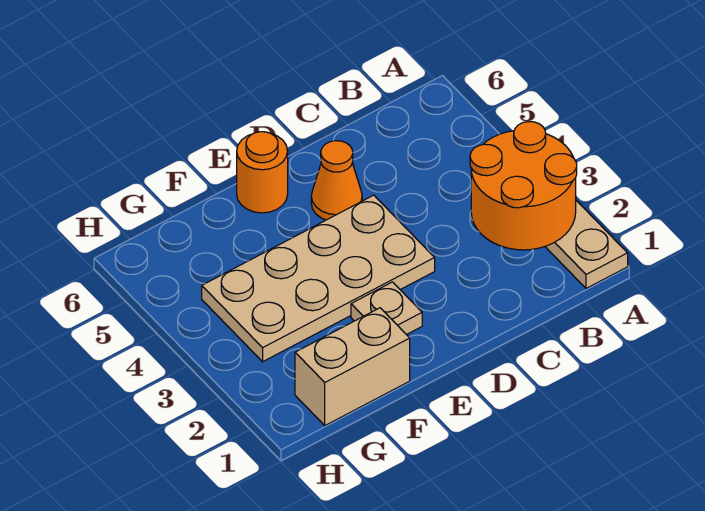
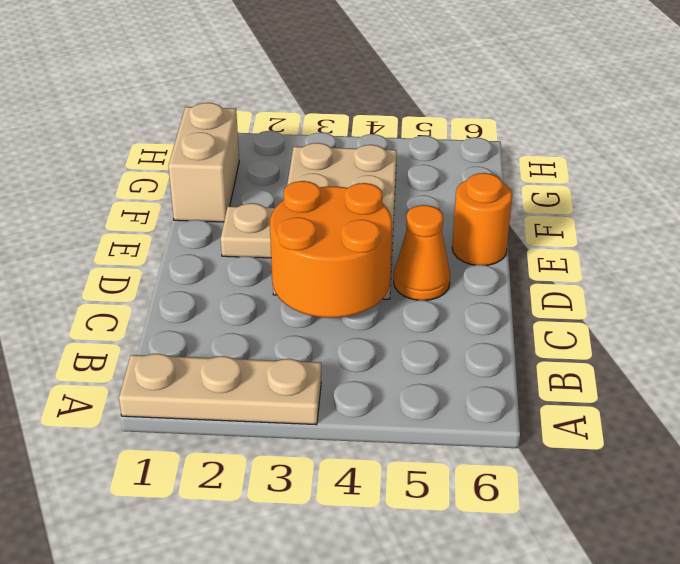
orange 2x2 round brick [470,122,577,250] -> orange 2x2 round brick moved to [270,181,392,318]

